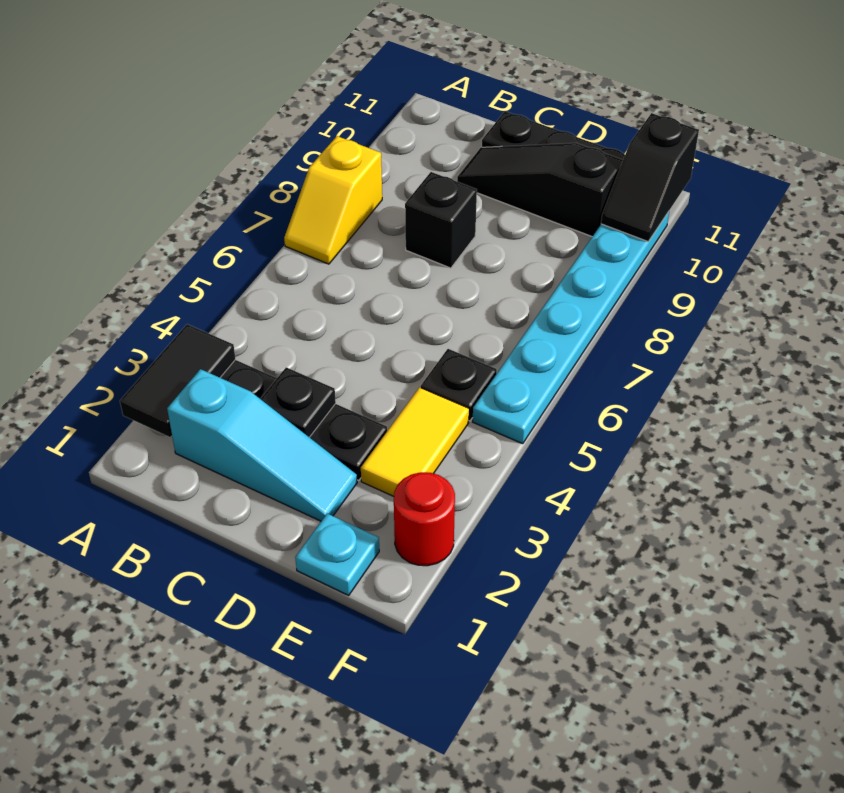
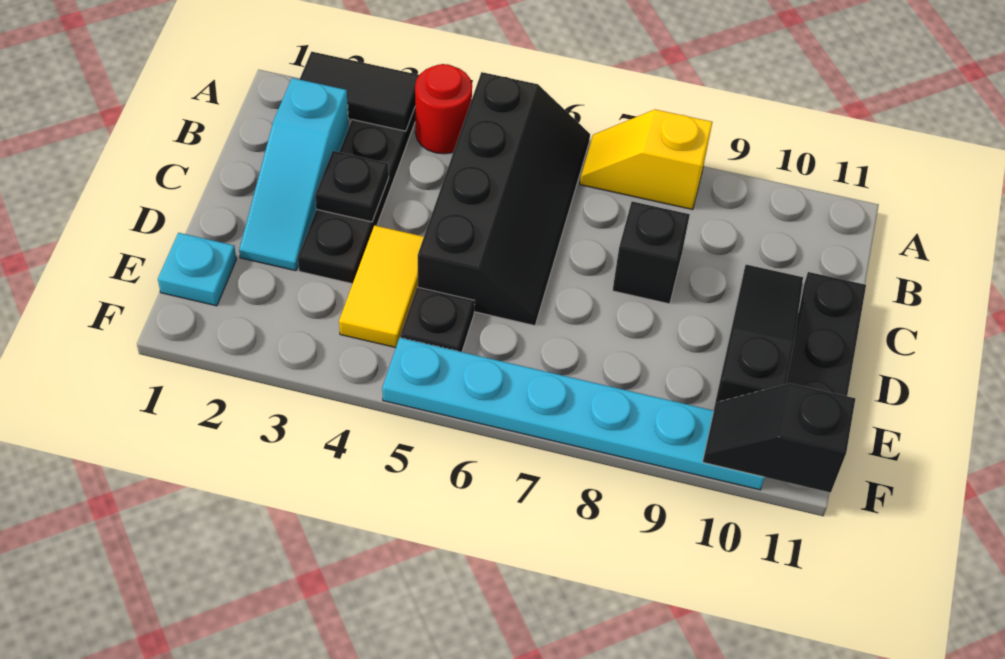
none -> black 2x4 slope [418,72,590,326]
yellow 1x2 tile [361,387,469,496] -> yellow 1x2 tile turned to [339,225,424,348]
red 1x1 round brick [394,472,455,566] -> red 1x1 round brick moved to [415,64,472,154]

